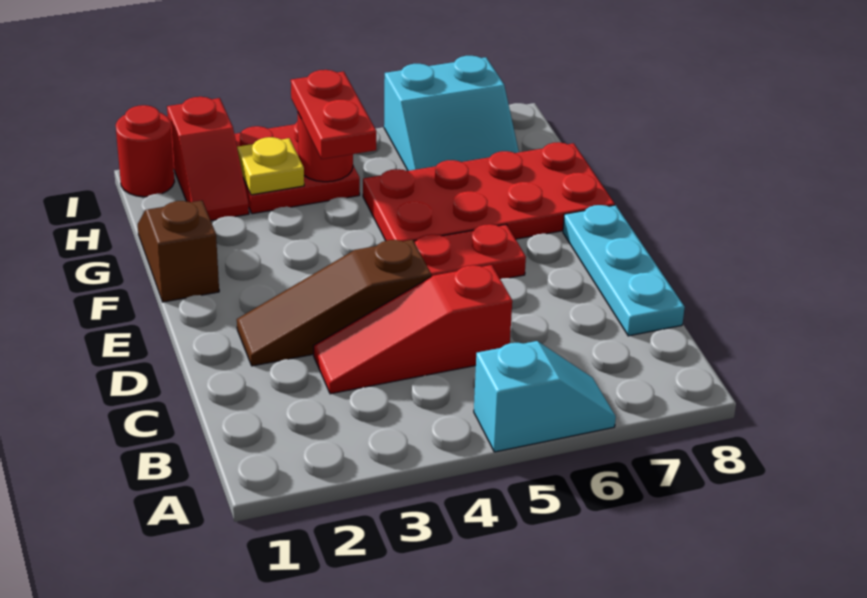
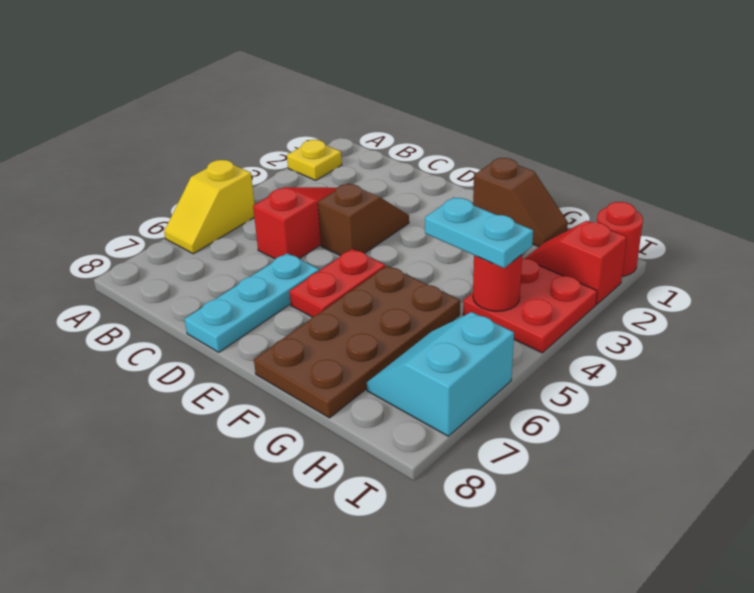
cyan 1x2 slope [474,341,616,452] -> yellow 1x2 slope [164,160,255,254]
cyan 1x3 plate [563,205,685,336] -> cyan 1x3 plate turned to [185,253,319,352]
brown 1x3 slope [237,240,431,366] -> brown 1x2 slope [318,183,409,256]
red 2x4 plate [363,142,615,241] -> brown 2x4 plate [254,266,460,418]
red 1x2 plate [291,70,376,159] -> cyan 1x2 plate [425,197,533,268]
yellow 1x1 plate [237,137,304,195] -> yellow 1x1 plate moved to [287,140,342,180]

